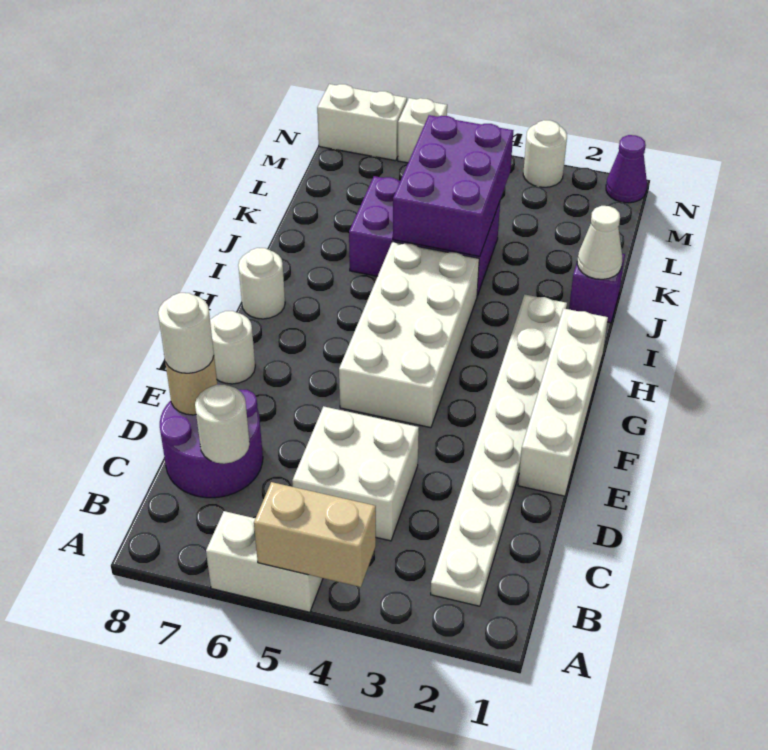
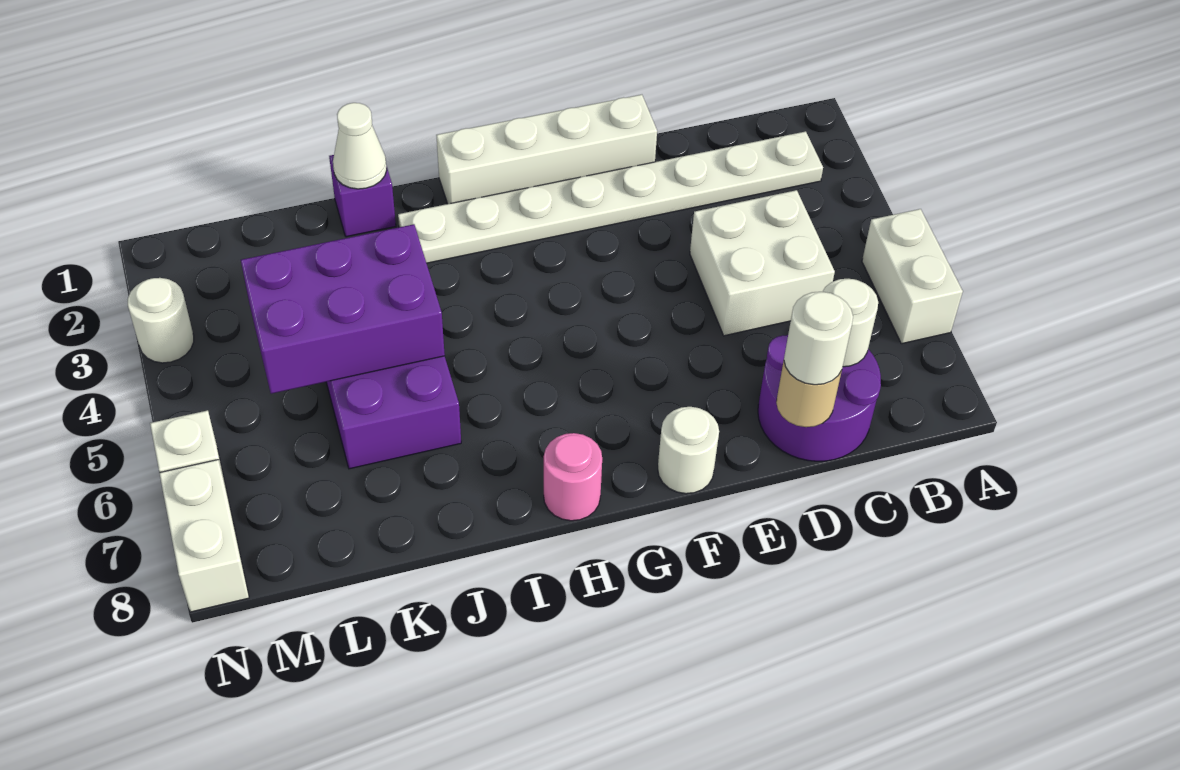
tan 1x2 brick [254,482,376,587] -> none
white 2x4 brick [339,242,479,428] -> none
white 1x1 round brick [238,248,285,319] -> pink 1x1 round brick [544,433,602,521]
purple 1x1 cone [606,135,647,203] -> none

